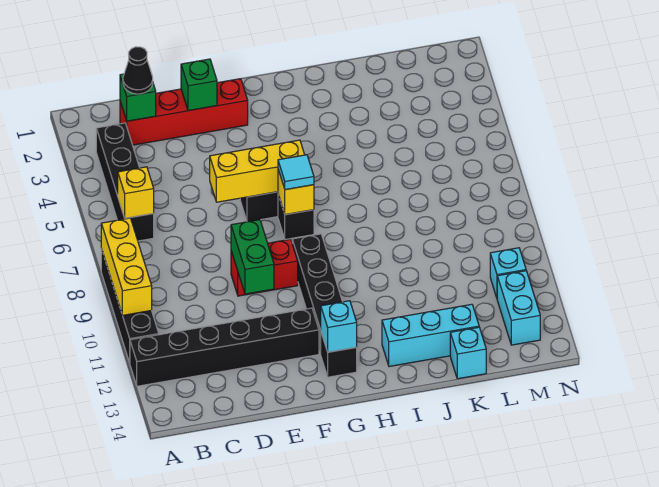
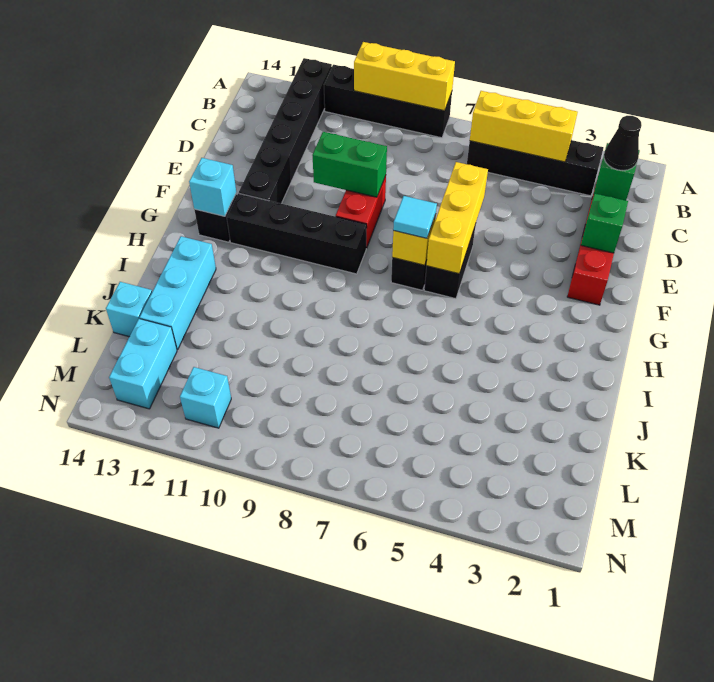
yellow 1x1 brick [118,167,154,218] -> yellow 1x3 brick [470,91,578,162]
cyan 1x2 brick [497,271,540,345] -> cyan 1x2 brick turned to [109,319,177,409]

